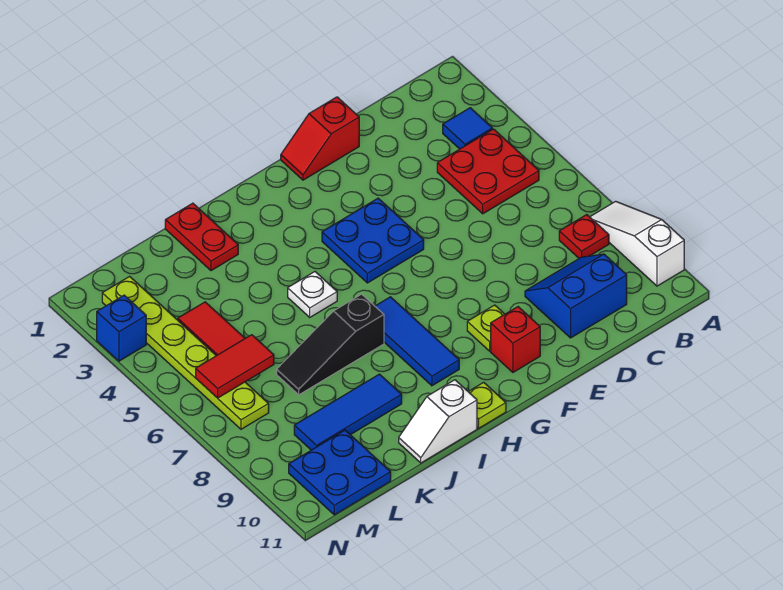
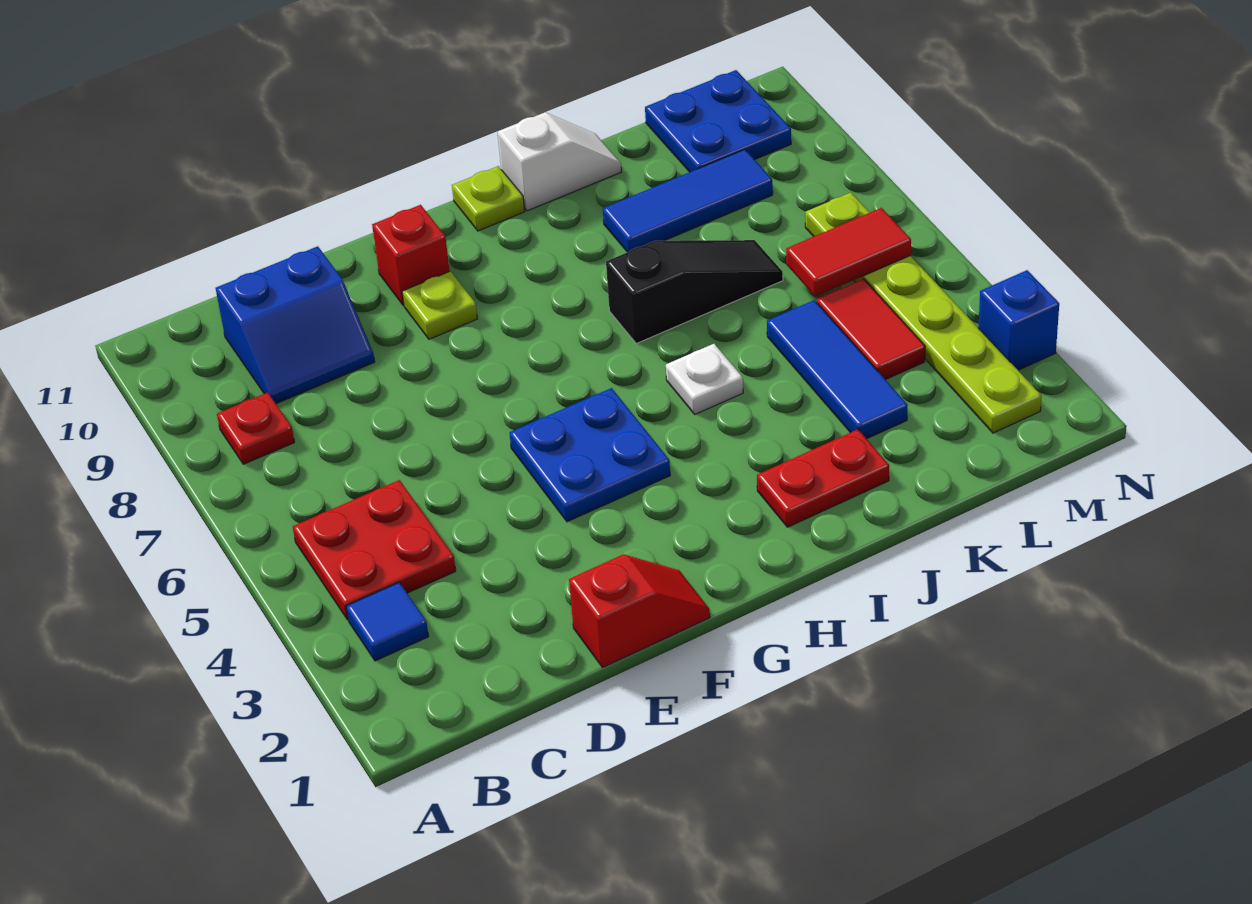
white 1x3 slope [590,201,684,286] -> none
blue 1x3 tile [375,297,459,386] -> blue 1x3 tile moved to [767,300,908,439]
red 1x2 plate [165,203,238,271] -> red 1x2 plate turned to [757,429,889,527]

